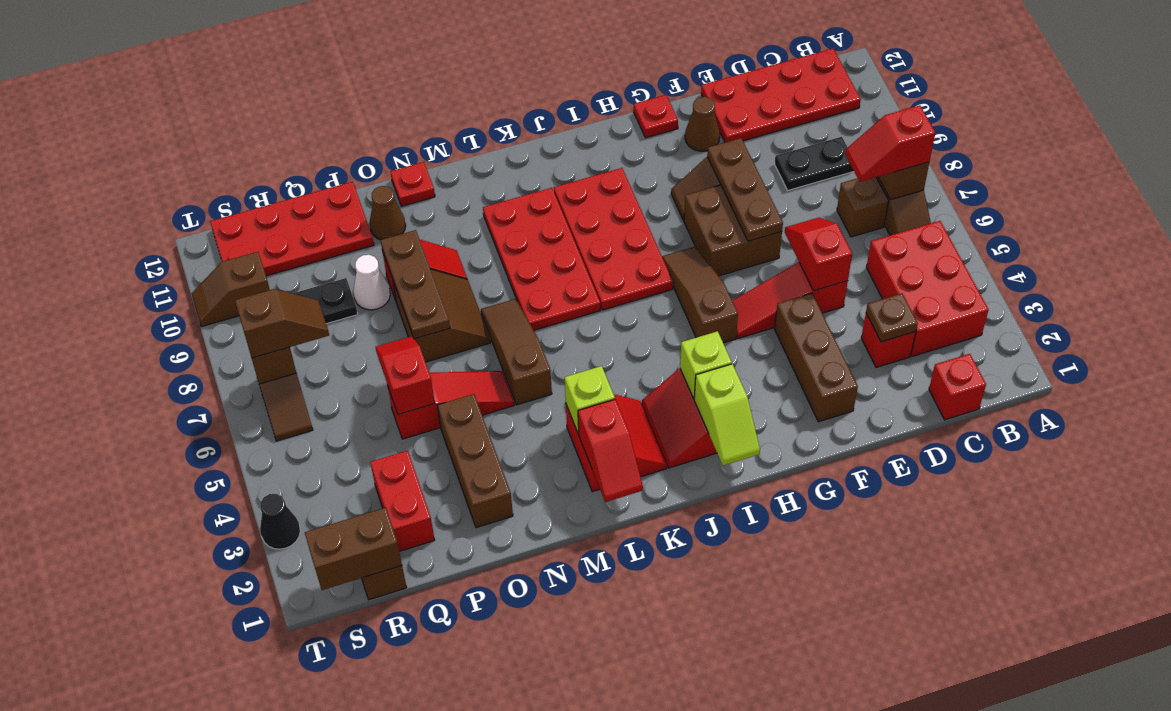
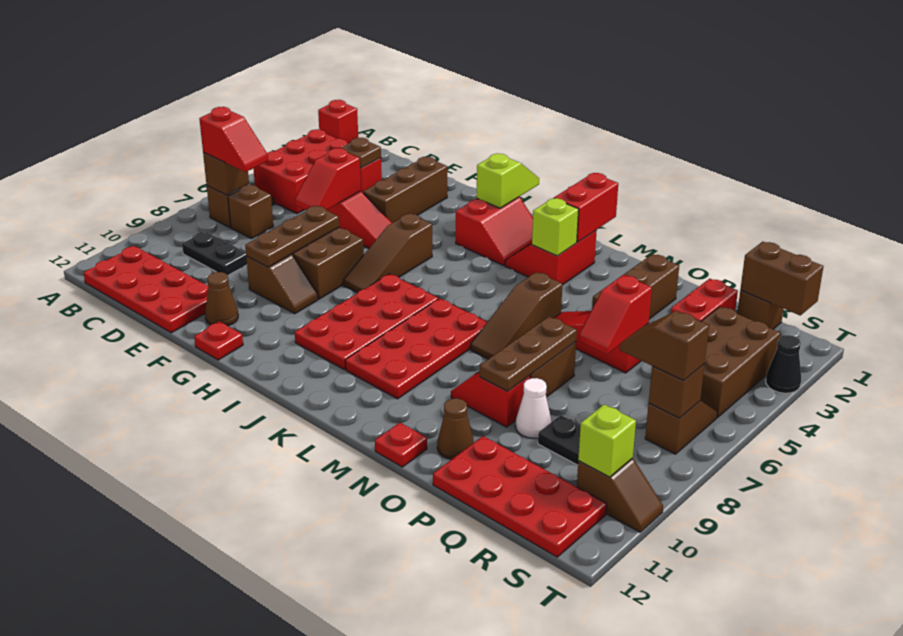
red 1x1 brick [929,354,986,420] -> red 1x1 brick moved to [318,100,358,143]
lime 1x1 brick [680,331,732,398] -> lime 1x1 brick moved to [578,404,636,477]
red 1x2 slope [578,399,643,502] -> red 1x2 brick [554,173,618,242]
none -> brown 2x3 brick [700,306,781,417]

